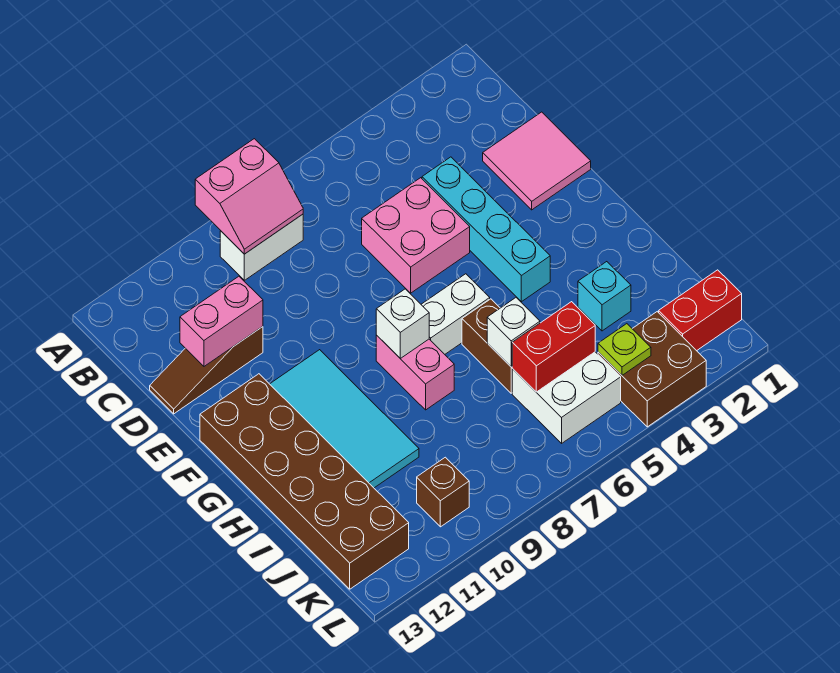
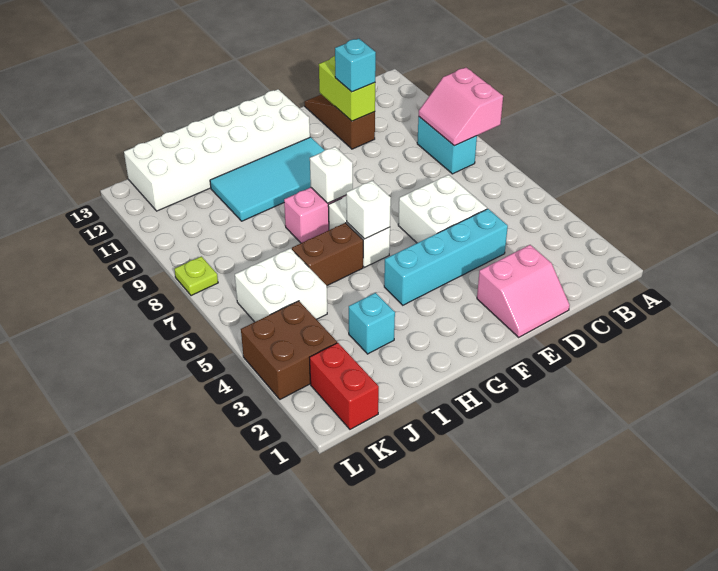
white 1x2 brick [220,214,303,280] -> cyan 1x2 brick [417,117,477,174]
pink 2x2 tile [483,112,591,210] -> pink 2x2 slope [477,245,570,337]
pink 2x2 brick [362,178,470,293] -> white 2x2 brick [398,175,487,243]
pink 1x2 brick [180,276,263,366] -> lime 1x2 brick [319,56,375,121]
none -> cyan 1x1 brick [335,39,376,92]
brown 2x6 brick [200,374,409,589] -> white 2x6 brick [124,89,310,211]
white 1x1 brick [487,298,540,367] -> white 1x1 brick moved to [346,181,391,239]
red 1x2 brick [512,302,595,392] -> none
lime 1x1 plate [598,324,651,375] -> lime 1x1 plate moved to [174,256,218,296]
brown 1x1 brick [417,457,469,527] -> none

